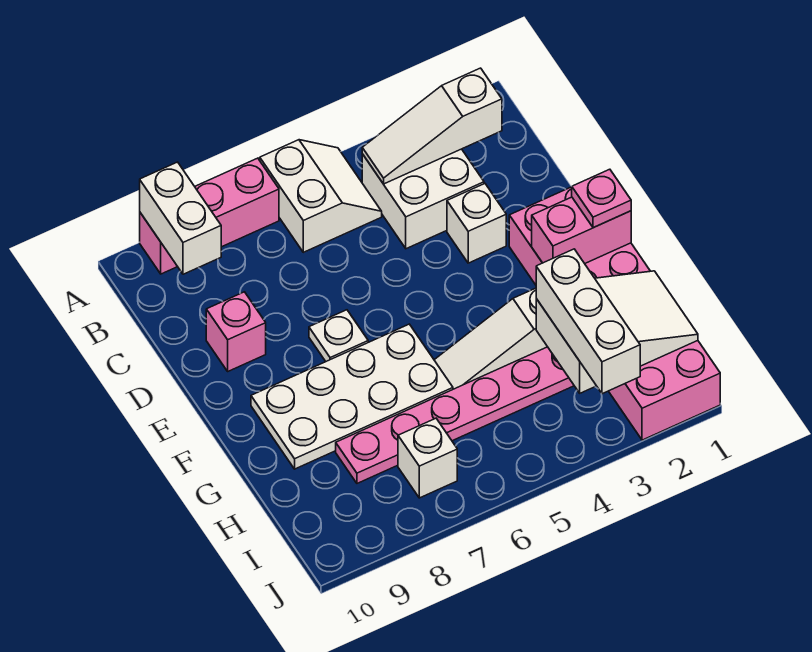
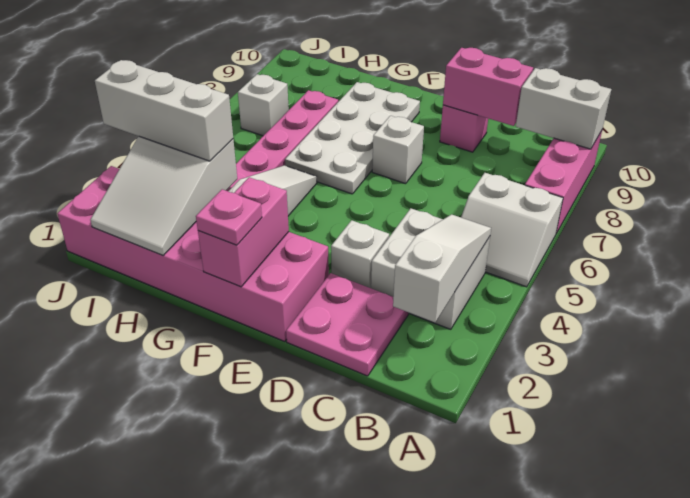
none -> pink 2x2 plate [286,273,408,376]
none -> pink 1x2 brick [443,48,533,126]
white 1x1 plate [309,310,368,361] -> white 1x1 brick [372,116,424,184]

